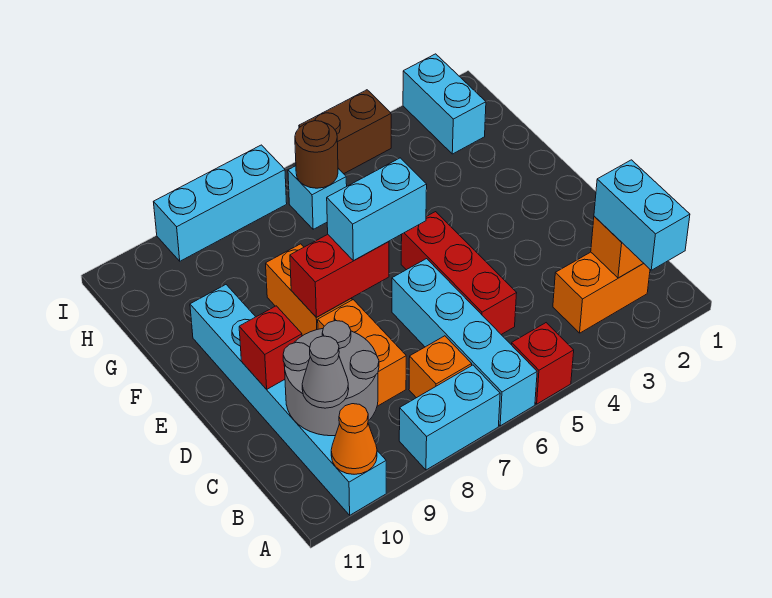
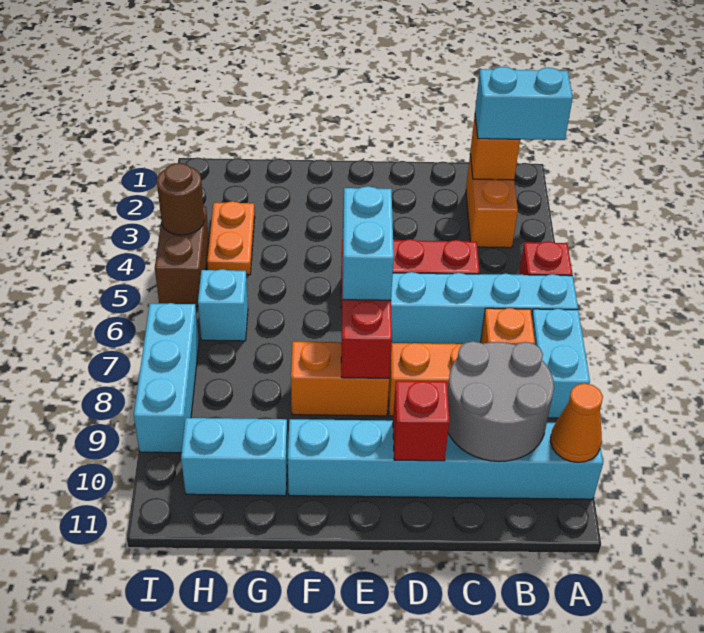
grey 1x1 cone [302,336,349,408] -> none
cyan 1x2 brick [403,54,486,154] -> cyan 1x2 brick moved to [181,418,288,496]
none -> orange 1x2 plate [207,201,255,275]
brown 1x1 round brick [295,121,338,188] -> brown 1x1 round brick moved to [157,163,204,235]

